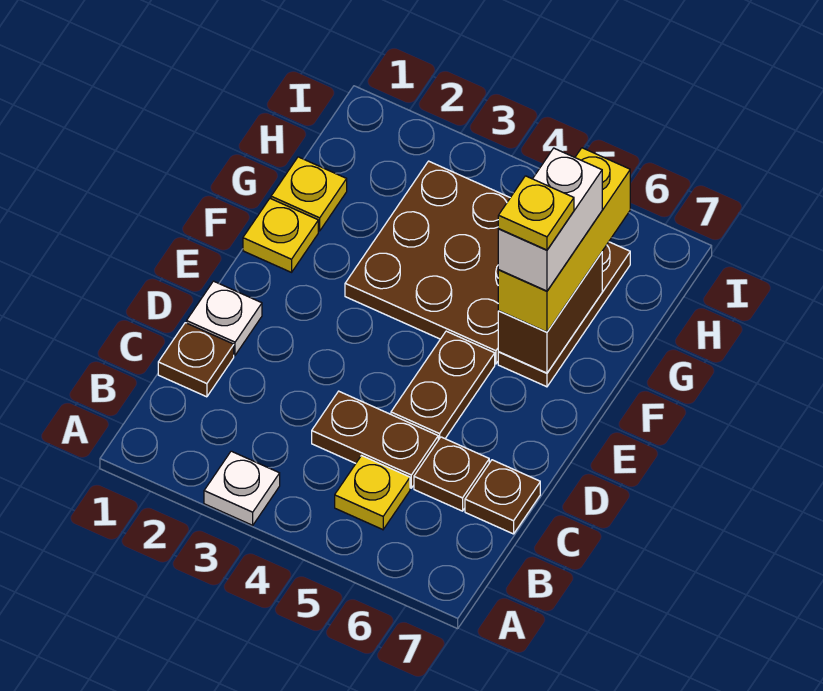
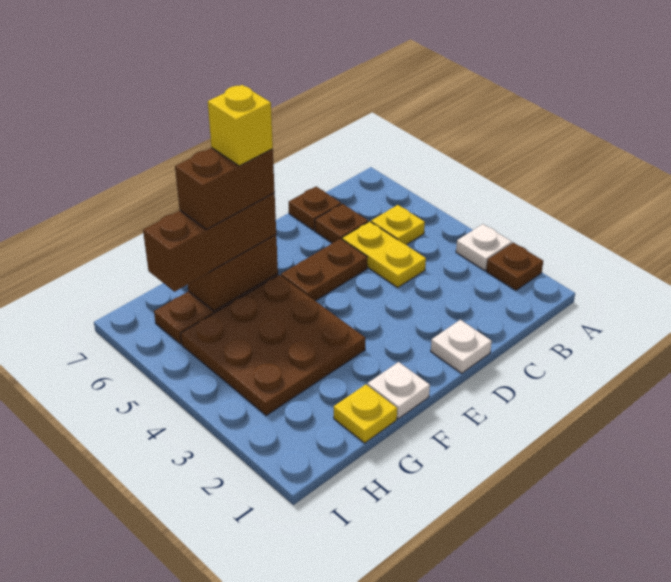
brown 1x1 plate [158,323,234,397] -> brown 1x1 plate moved to [486,243,543,290]
brown 1x2 plate [312,391,438,488] -> yellow 1x2 plate [342,221,426,288]
yellow 1x1 plate [243,199,318,272] -> white 1x1 plate [368,362,430,419]
yellow 1x3 brick [498,148,630,332] -> brown 1x3 brick [143,193,276,292]
white 1x2 brick [498,148,602,291] -> brown 1x2 brick [175,148,275,229]
yellow 1x1 plate [498,176,574,250] -> yellow 1x1 brick [208,85,273,166]

